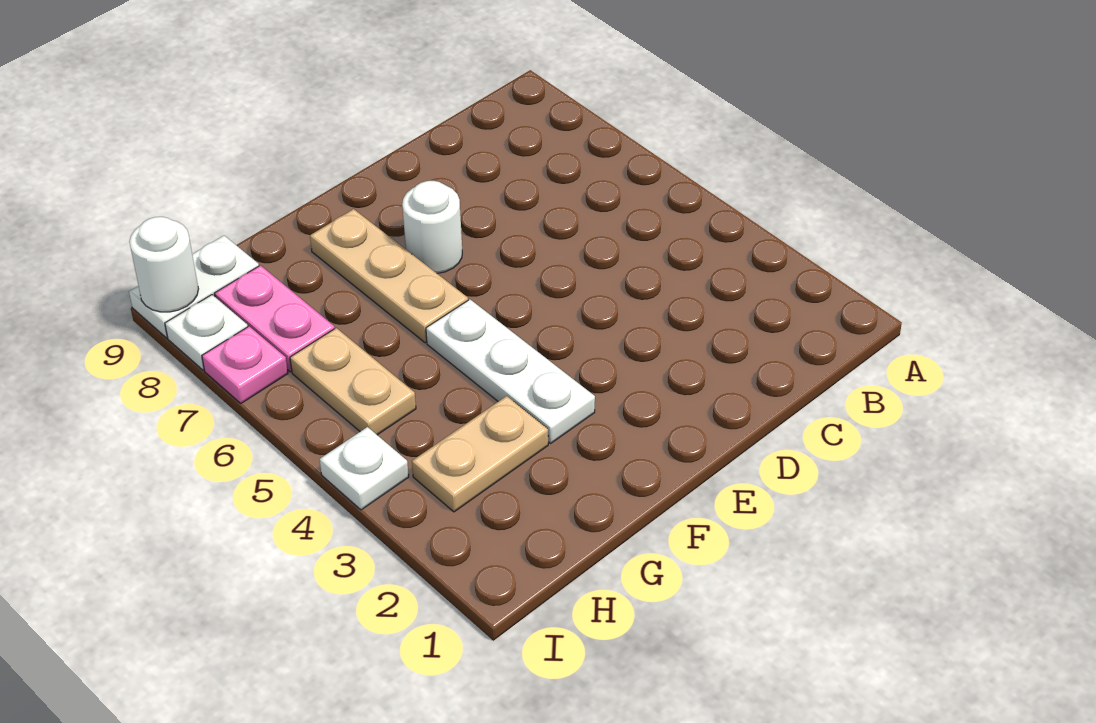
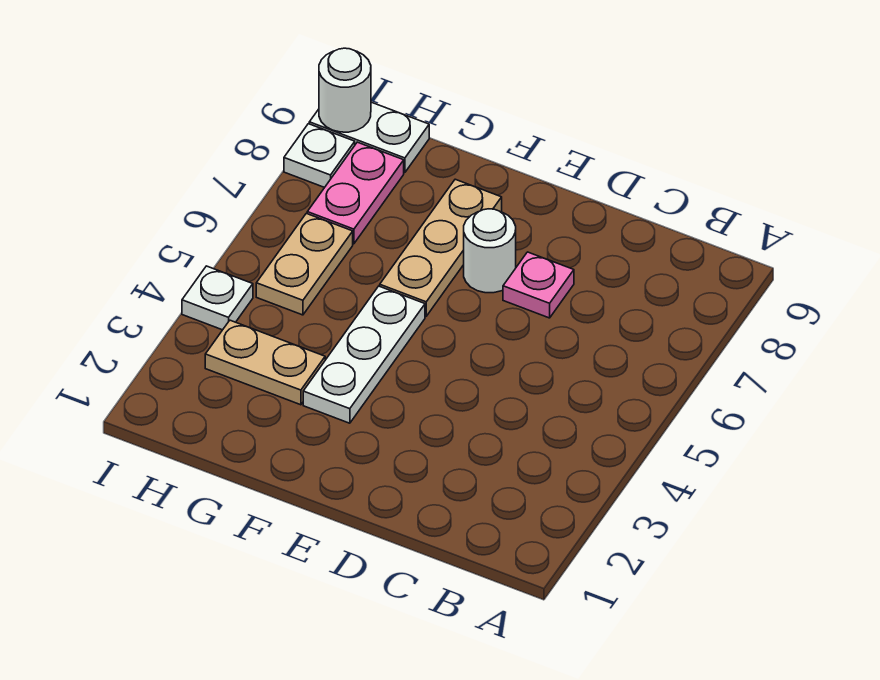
pink 1x1 plate [202,326,288,403] -> pink 1x1 plate moved to [503,252,574,318]

